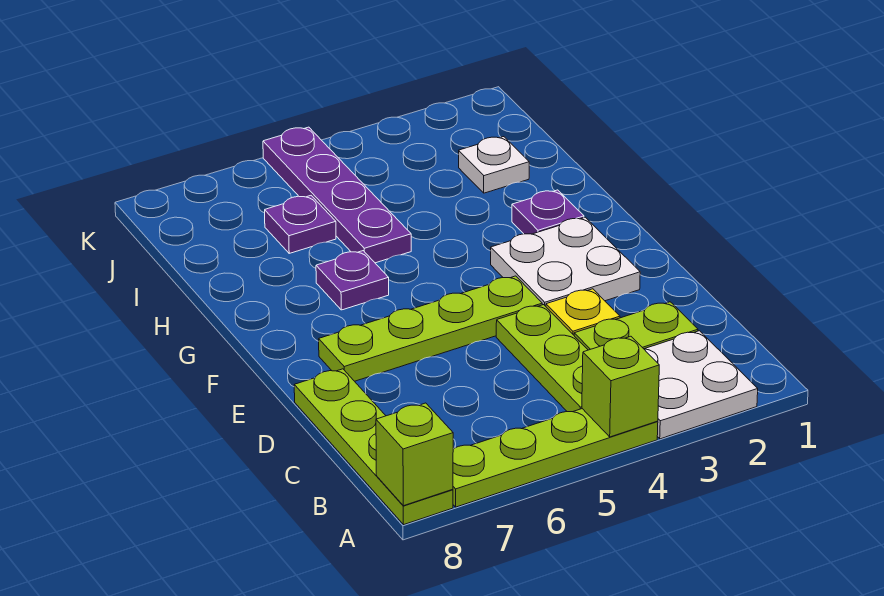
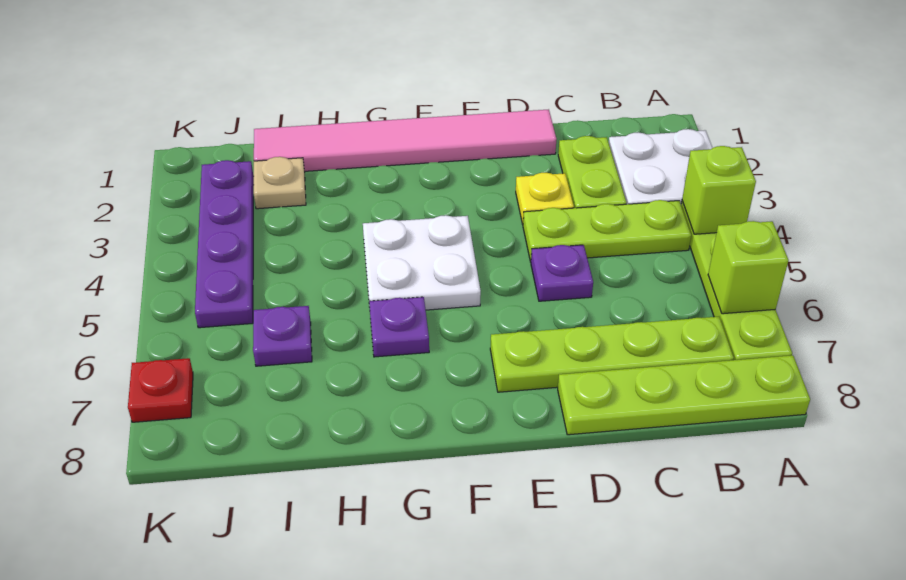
lime 1x1 brick [376,403,453,506] -> lime 1x1 brick moved to [708,221,789,314]
none -> pink 1x6 tile [254,109,557,171]
white 2x2 plate [491,217,640,306] -> white 2x2 plate moved to [363,215,481,310]
lime 1x4 plate [319,276,542,381] -> lime 1x4 plate turned to [490,317,734,392]
purple 1x1 plate [512,190,584,234] -> purple 1x1 plate moved to [531,245,593,301]
purple 1x4 plate [263,127,411,263] -> purple 1x4 plate turned to [195,160,254,328]
white 1x1 plate [459,137,529,193] -> tan 1x1 plate [254,157,306,209]
none -> red 1x1 plate [128,358,193,422]

